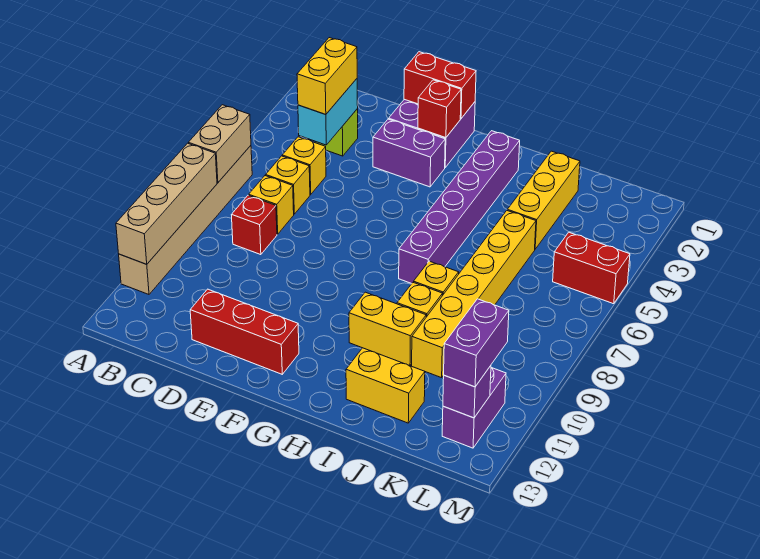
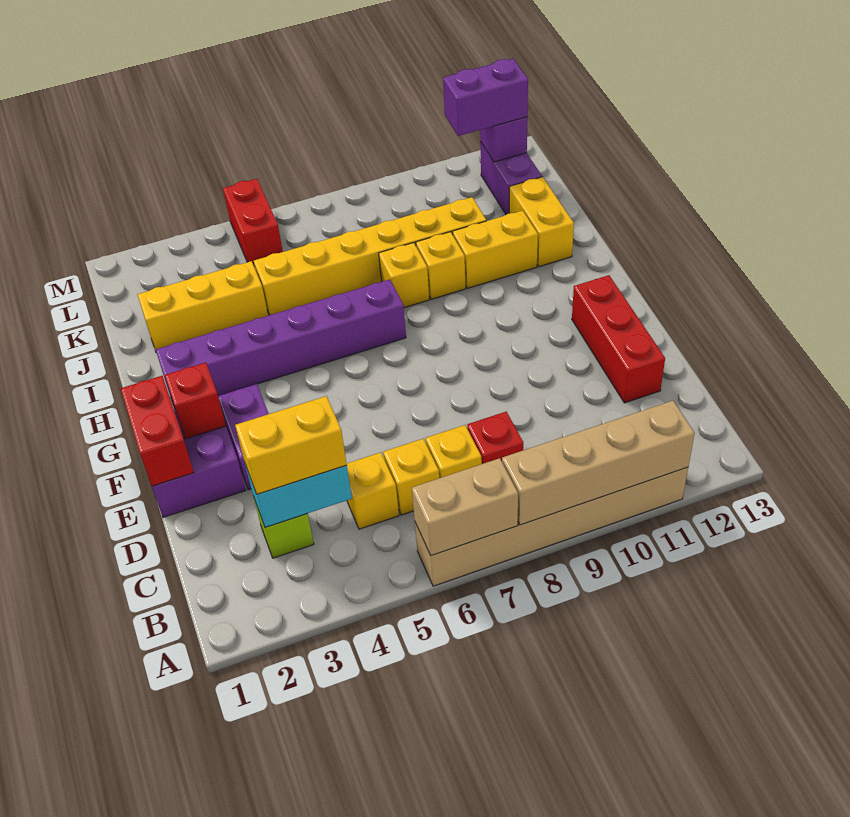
yellow 1x2 brick [349,292,426,366] -> yellow 1x2 brick turned to [452,211,538,288]
purple 1x2 brick [442,368,506,448] -> purple 1x2 brick turned to [481,143,542,215]

